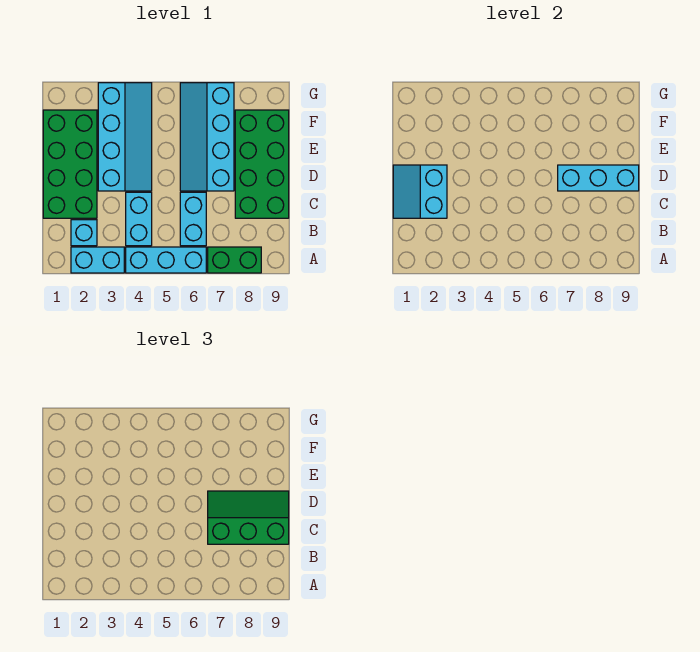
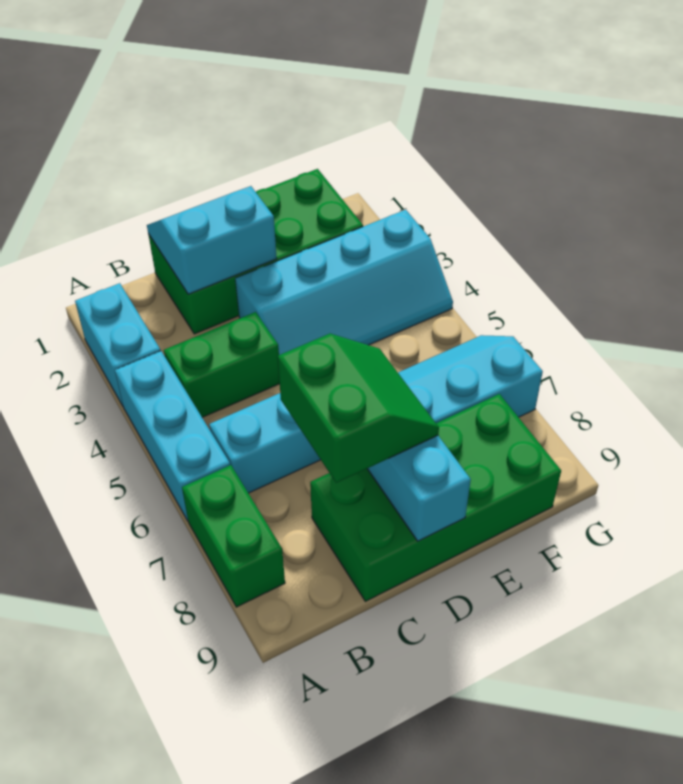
cyan 1x1 brick [71,220,97,246] -> none
cyan 1x2 brick [126,192,152,246] -> green 1x2 brick [164,312,280,417]
green 2x3 slope [208,491,289,544] -> green 2x2 slope [278,334,439,483]

